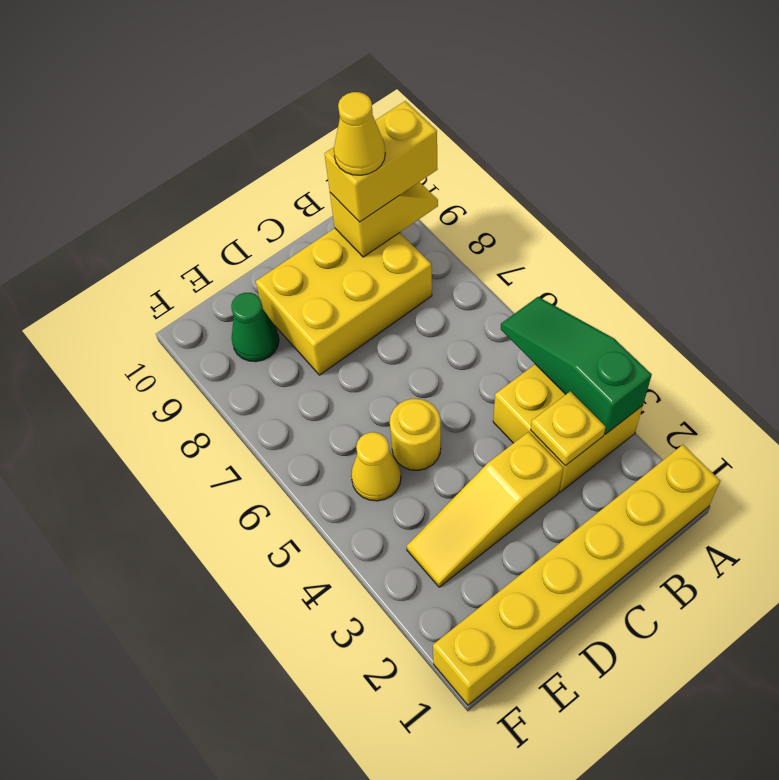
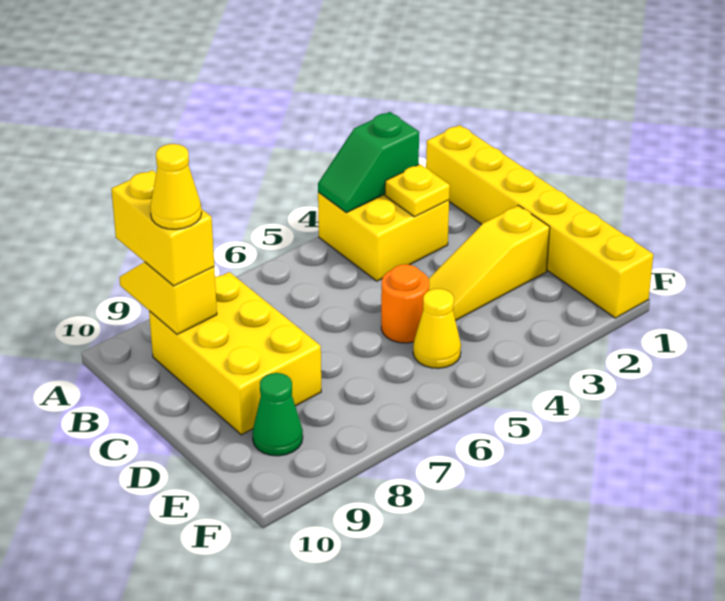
green 1x3 slope [501,297,652,434] -> green 1x2 slope [318,112,419,213]
yellow 1x3 slope [407,432,563,587] -> yellow 1x3 slope turned to [429,206,550,321]
yellow 1x1 round brick [390,399,441,470] -> orange 1x1 round brick [381,264,429,343]

